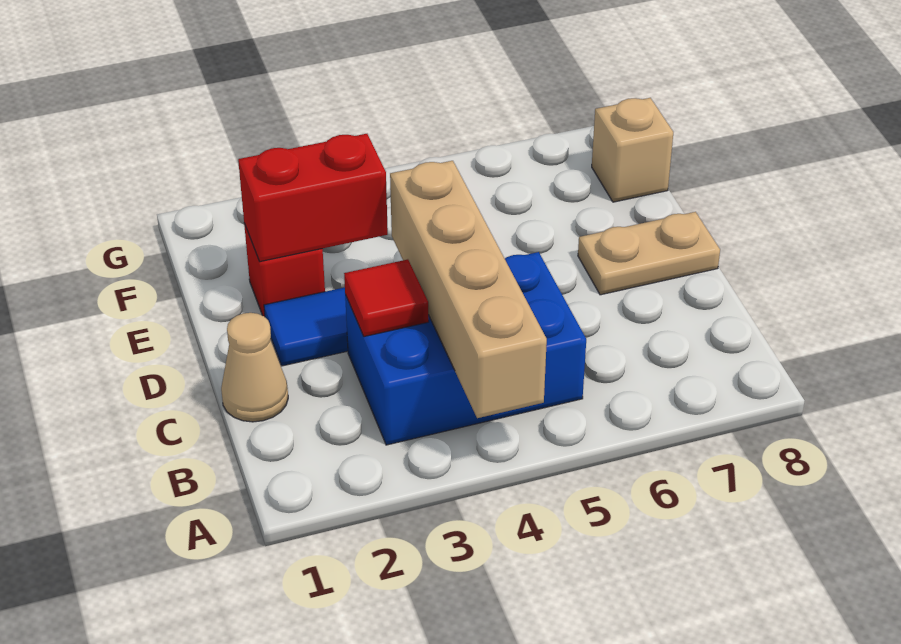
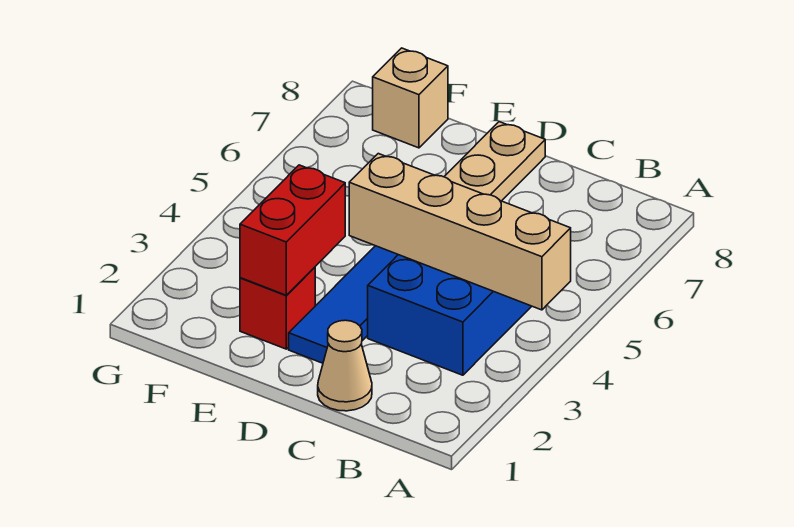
red 1x1 tile [344,259,429,337] -> none

